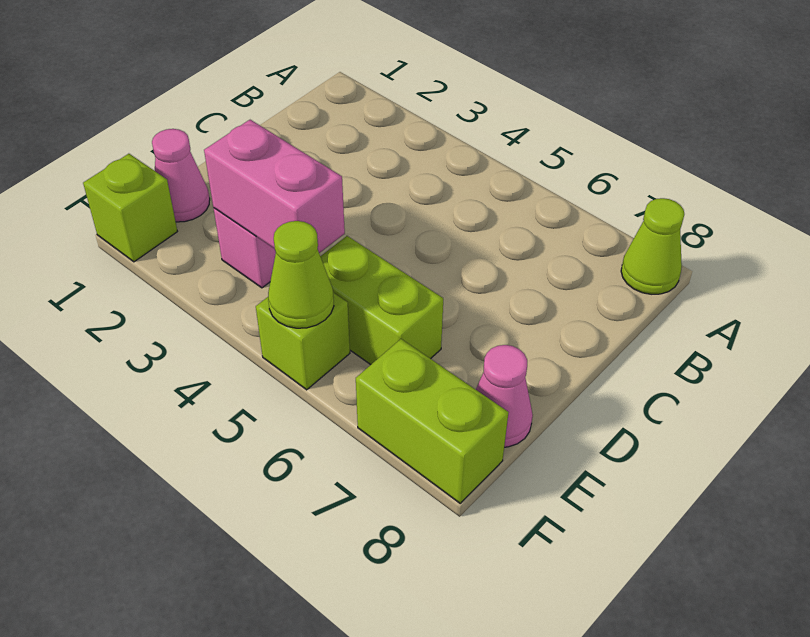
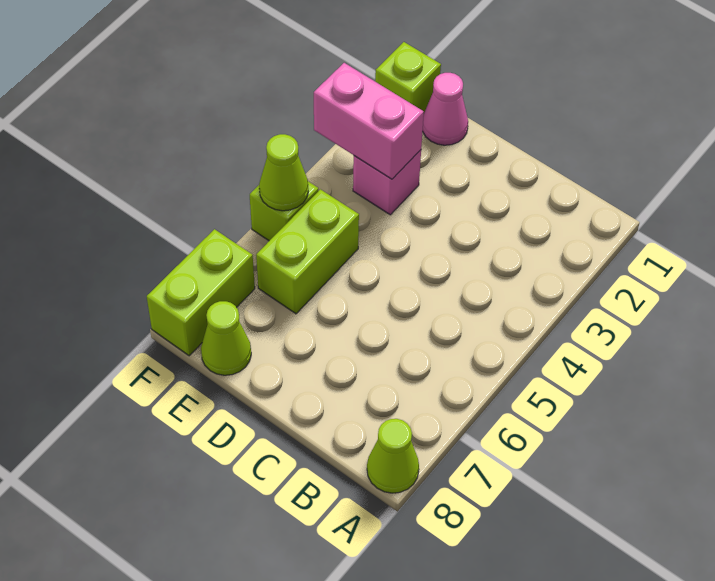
pink 1x2 brick [204,120,345,253] -> pink 1x2 brick turned to [314,63,424,179]
pink 1x1 cone [476,345,533,447] -> lime 1x1 cone [201,301,251,375]

